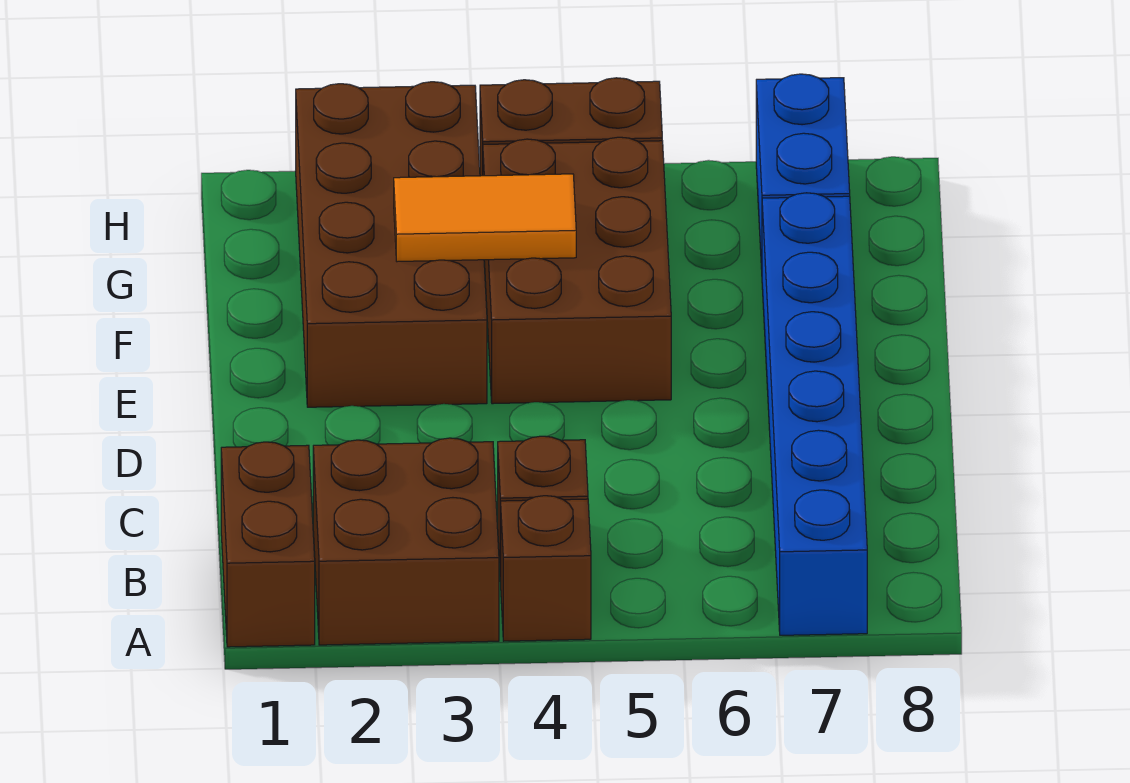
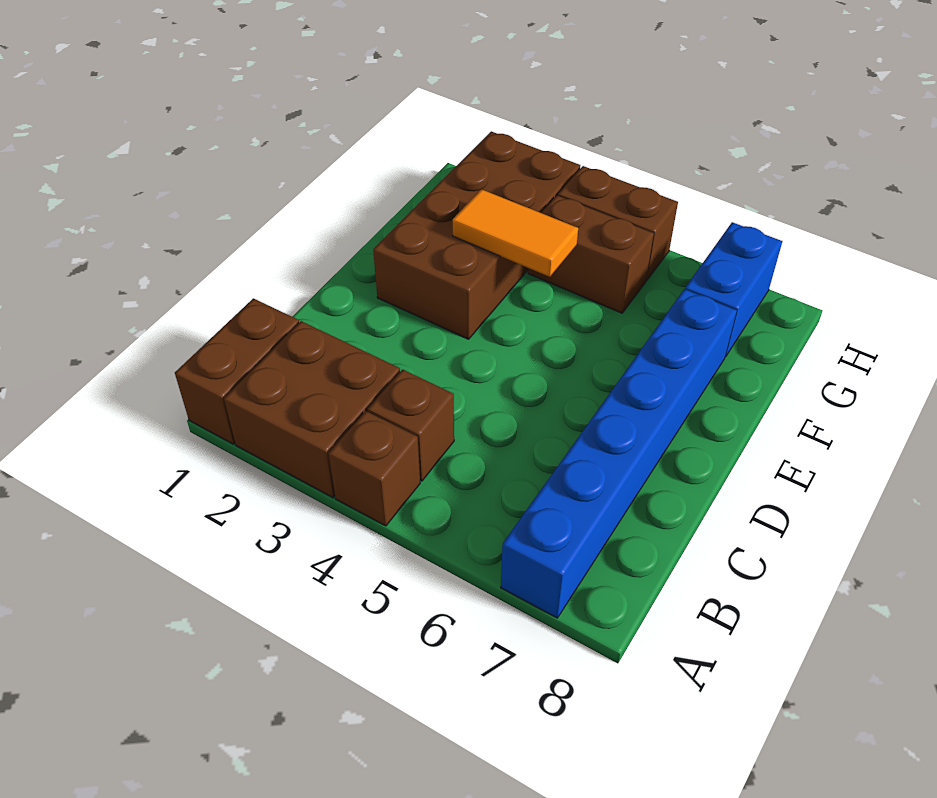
brown 2x3 brick [483,137,671,404] -> brown 1x2 brick [528,196,654,313]

